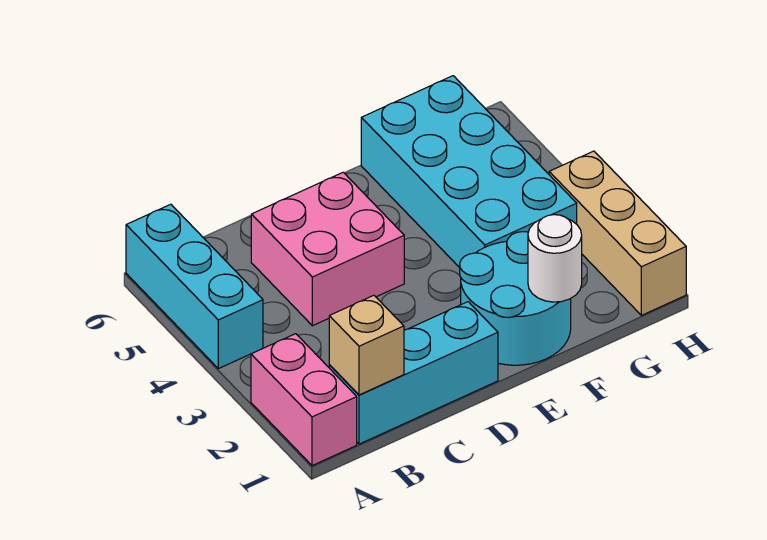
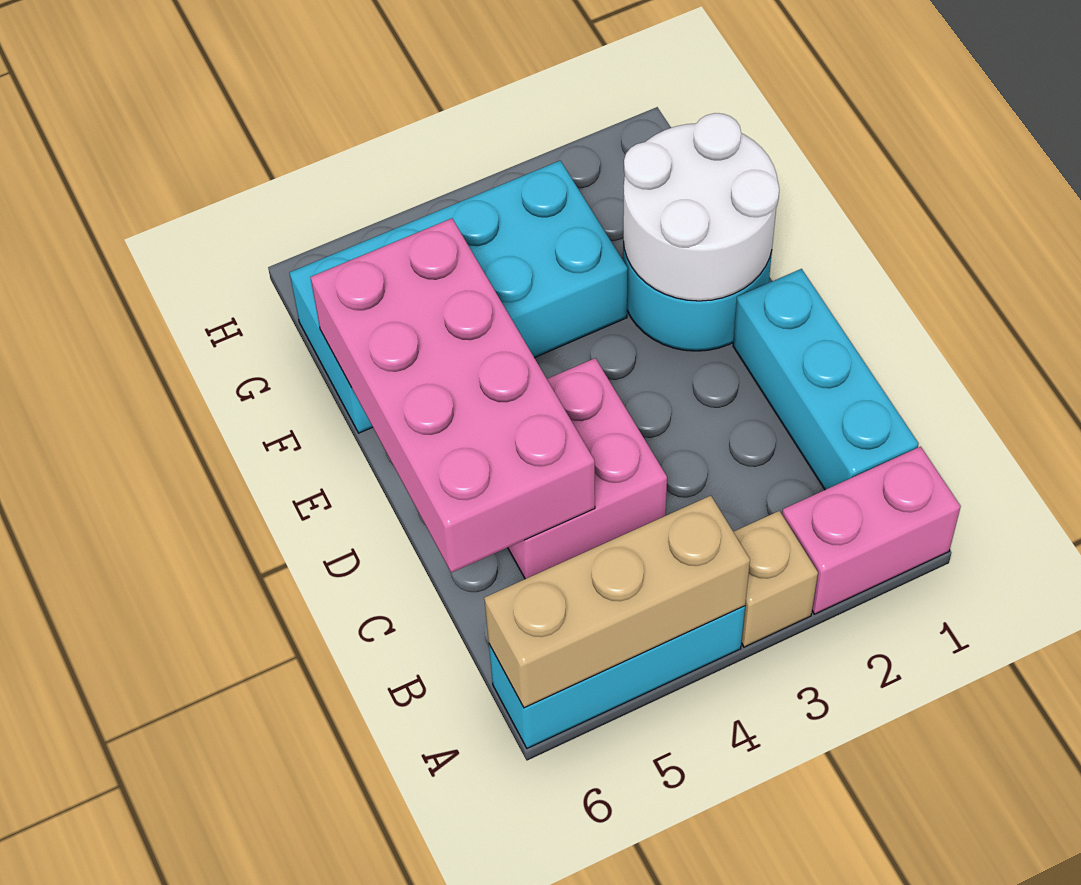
tan 1x1 brick [329,295,404,395] -> tan 1x1 brick moved to [734,511,818,647]
none -> pink 2x4 brick [310,218,595,573]
white 1x1 round brick [528,215,582,302] -> white 2x2 round brick [623,113,779,301]
tan 1x3 brick [549,151,686,315] -> tan 1x3 brick moved to [484,496,750,708]

